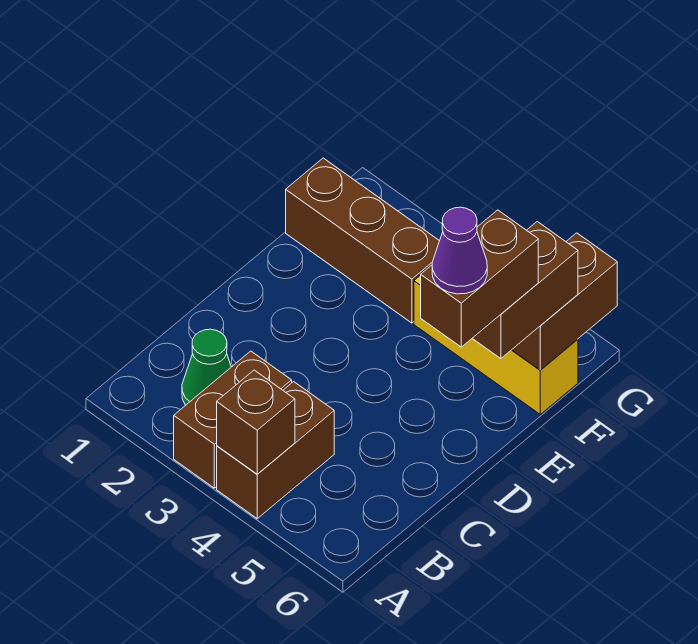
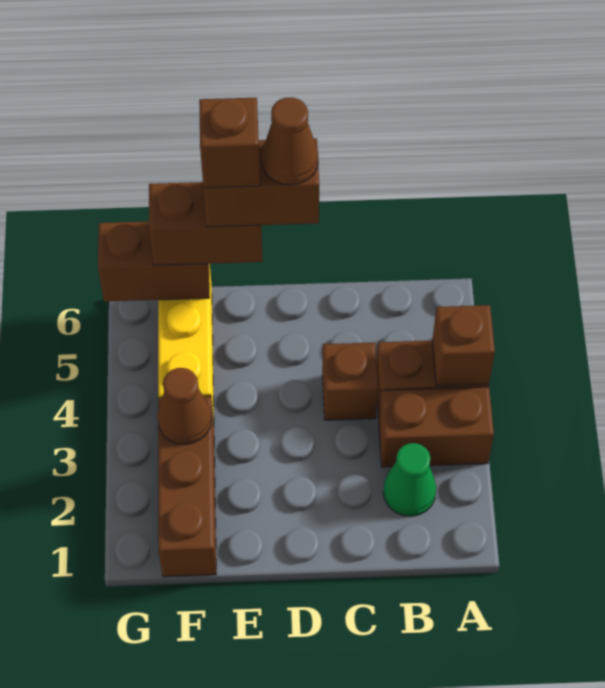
none -> brown 1x1 brick [322,342,378,420]
purple 1x1 cone [432,207,487,294] -> brown 1x1 cone [262,97,318,185]
none -> brown 1x1 brick [199,98,260,188]
none -> brown 1x1 cone [157,368,212,444]

